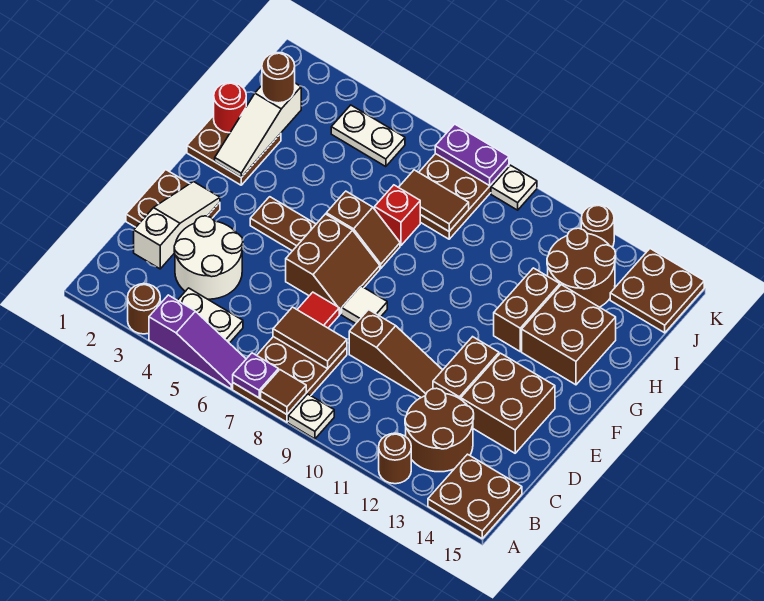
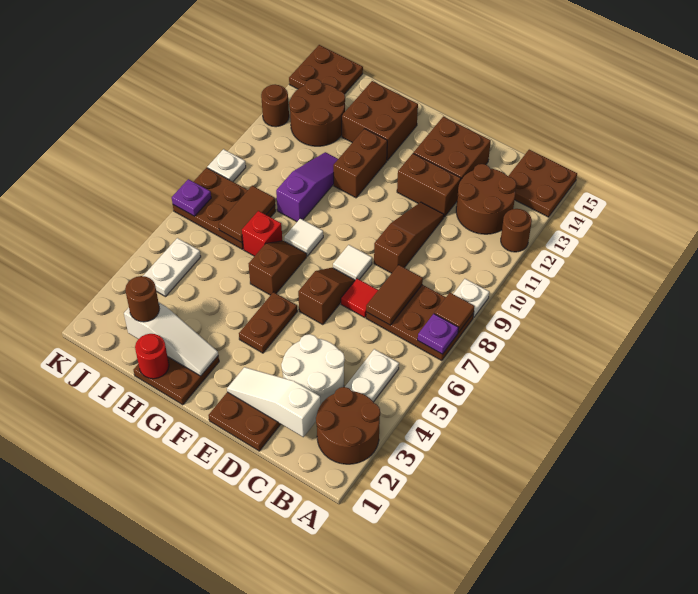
brown 1x1 round brick [128,284,160,334] -> brown 2x2 round brick [316,387,380,464]
purple 1x3 slope [149,295,246,389] -> purple 1x3 slope moved to [276,152,338,222]
brown 2x2 slope [286,214,380,314] -> brown 1x2 slope [298,268,355,325]
none -> white 1x1 tile [284,218,323,256]
brown 1x2 brick [494,268,560,351] -> brown 1x2 brick turned to [333,129,387,198]
purple 1x2 plate [435,124,509,186] -> purple 1x1 plate [172,179,211,216]

